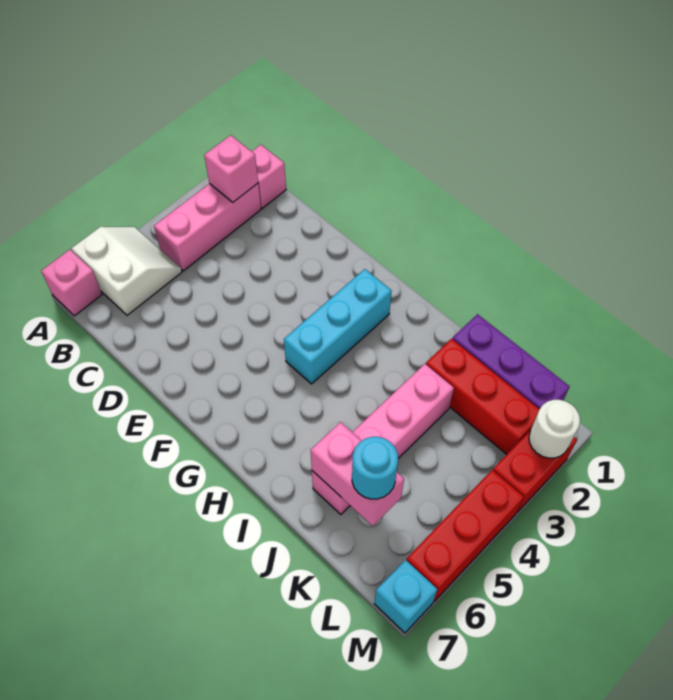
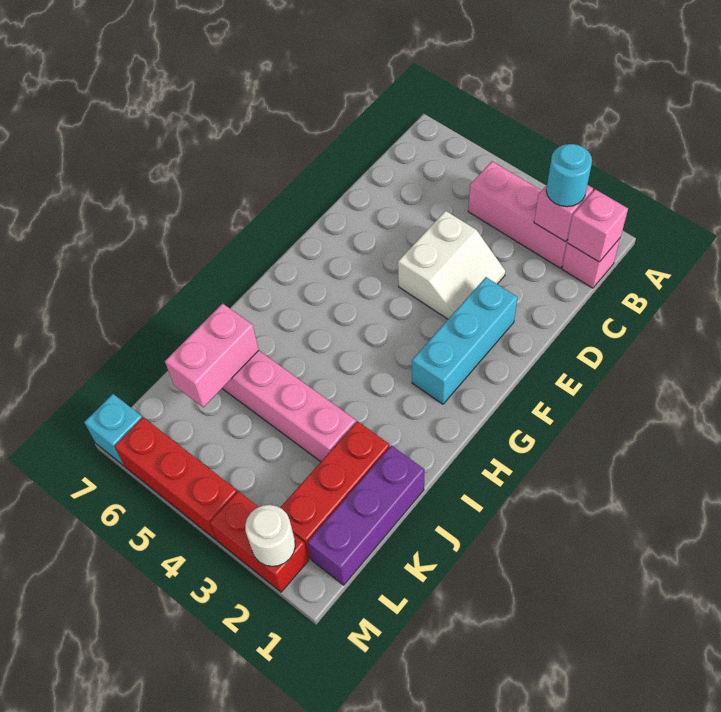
white 2x2 slope [72,227,182,315] -> white 2x2 slope moved to [398,211,505,319]
pink 1x1 brick [41,250,102,316] -> pink 1x1 brick moved to [567,189,628,262]
cyan 1x3 brick [284,269,392,384] -> cyan 1x3 brick turned to [412,277,518,404]
cyan 1x1 round brick [352,437,398,499] -> cyan 1x1 round brick moved to [546,144,592,207]

